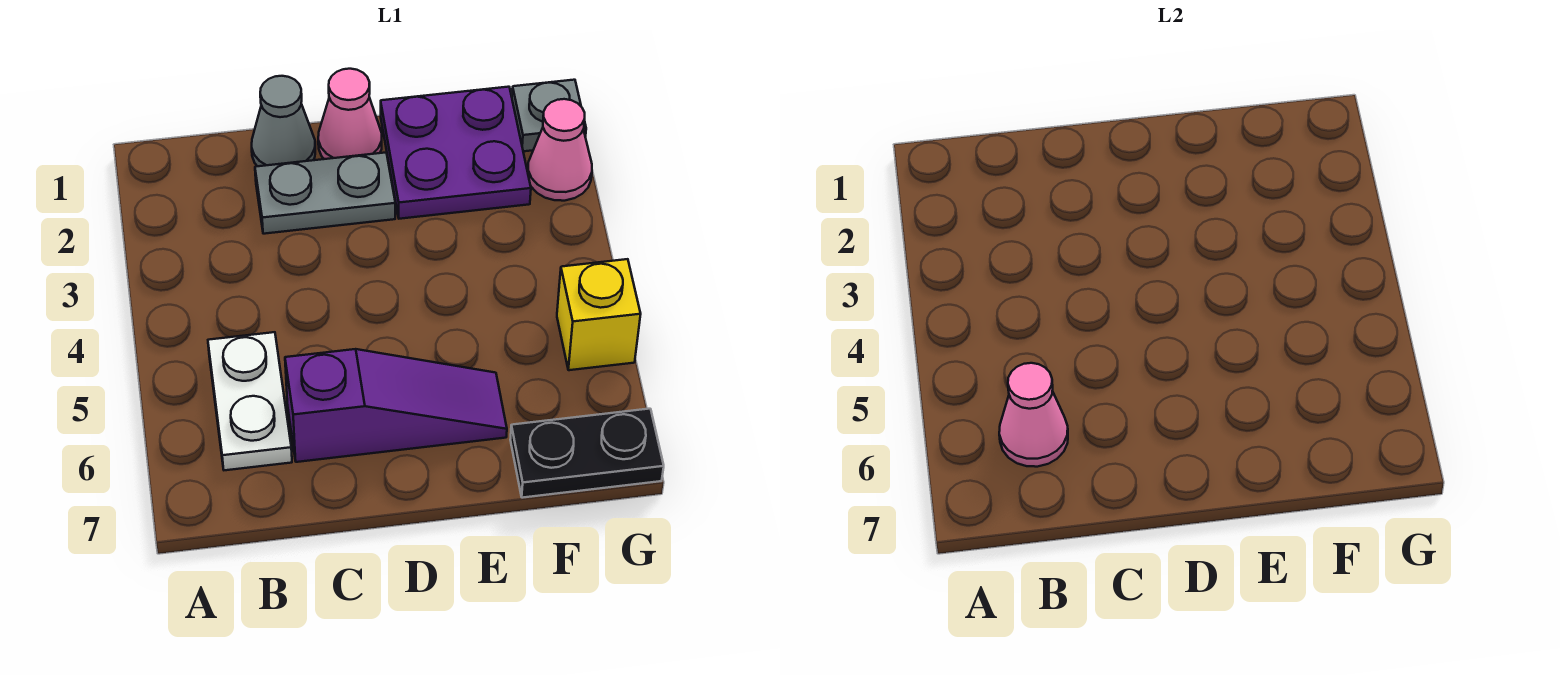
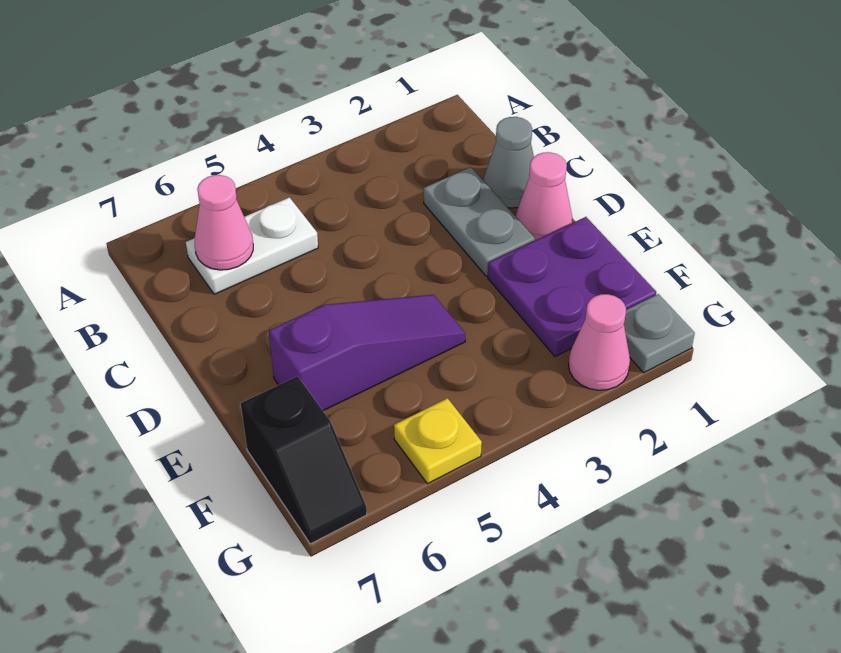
purple 1x3 slope [285,349,507,462] -> purple 1x3 slope turned to [269,295,465,411]
black 1x2 plate [510,409,664,498] -> black 1x2 slope [241,376,367,544]
yellow 1x1 brick [557,259,641,370] -> yellow 1x1 plate [394,398,482,484]

